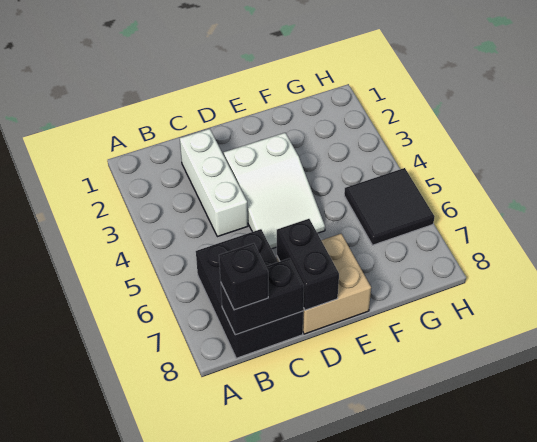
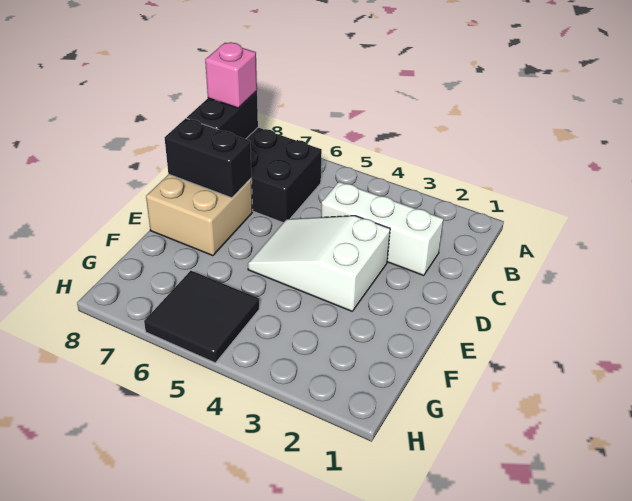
black 1x1 brick [219,243,268,310] -> pink 1x1 brick [205,42,257,108]

